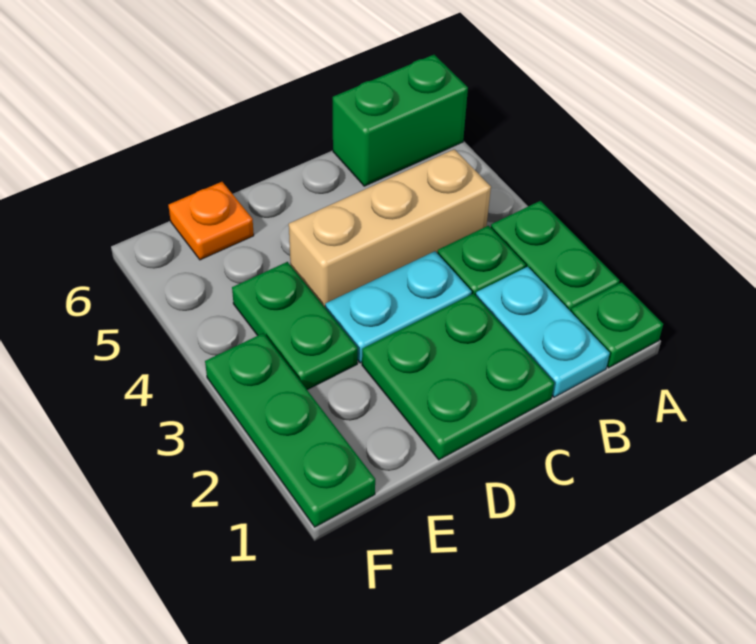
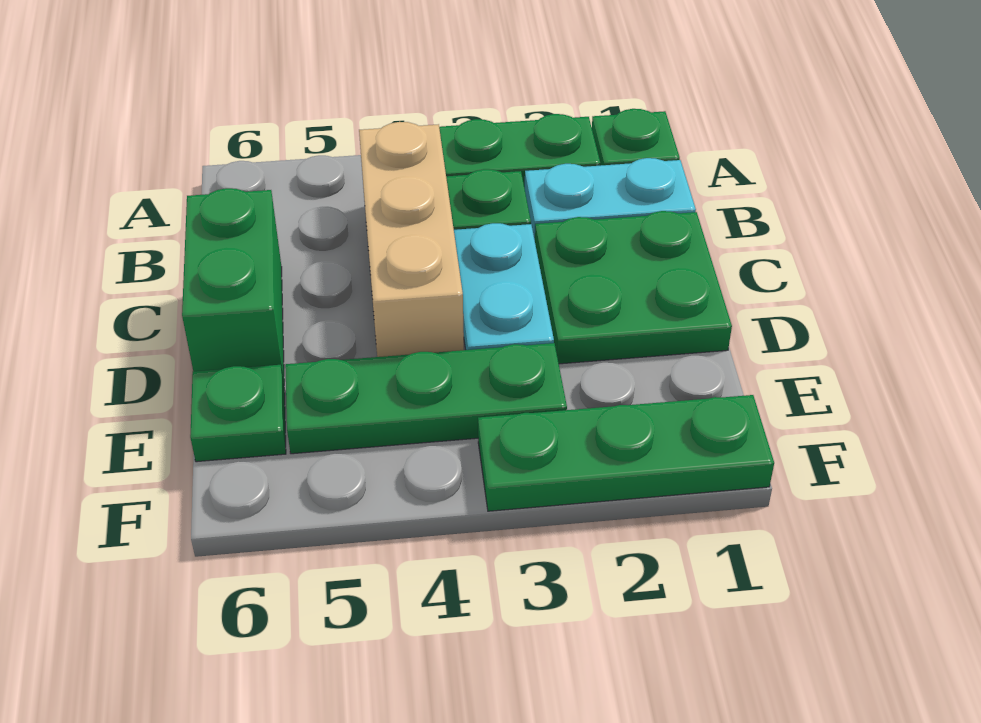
green 1x2 brick [333,55,468,186] -> green 1x2 brick moved to [182,188,284,382]
green 1x2 plate [232,262,358,390] -> green 1x3 plate [285,343,567,454]
orange 1x1 plate [168,182,254,260] -> green 1x1 plate [190,365,286,462]

